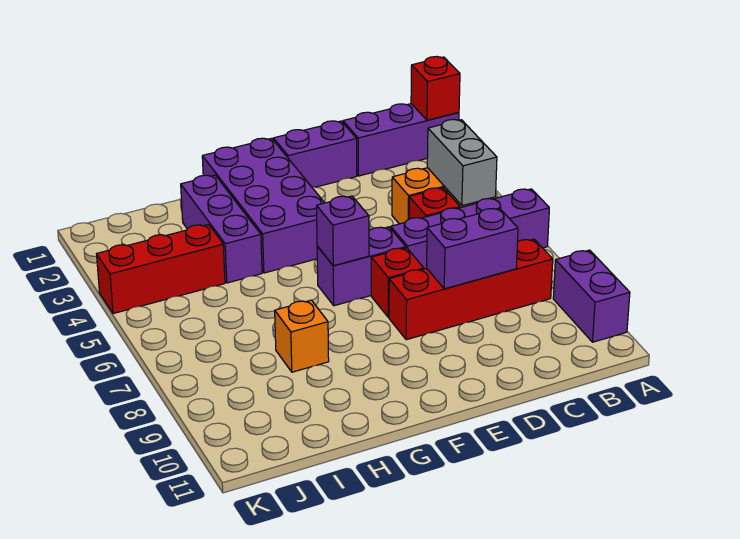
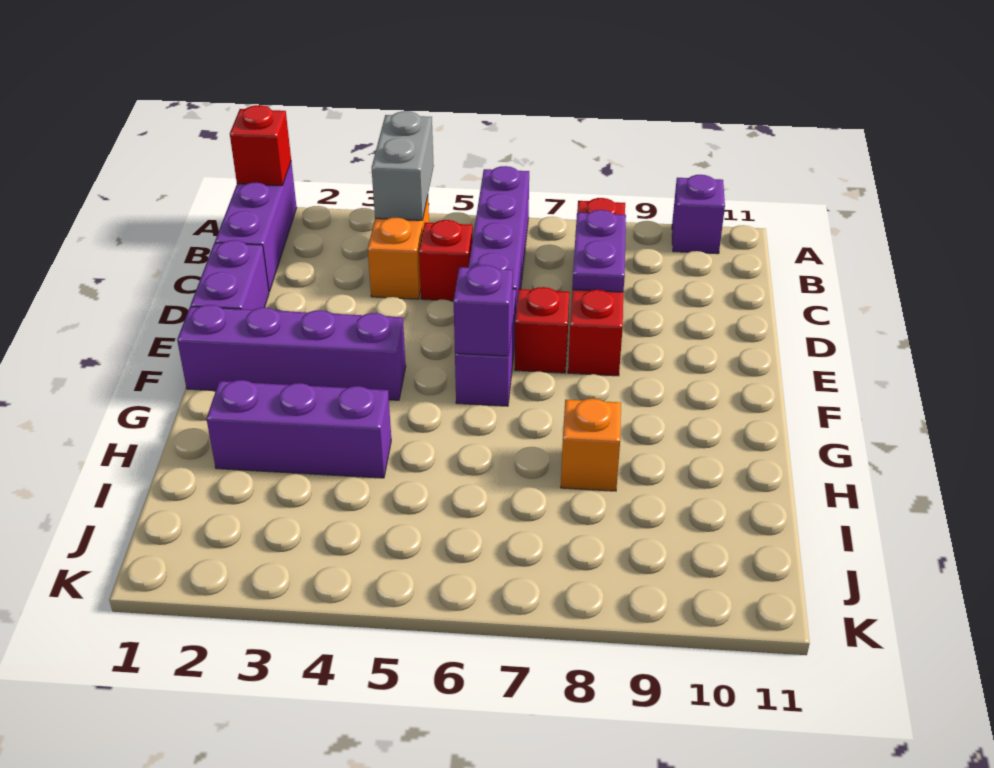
purple 1x2 brick [553,250,630,342] -> purple 1x1 brick [672,175,725,254]
grey 1x2 brick [427,120,497,206] -> grey 1x2 brick turned to [372,111,434,220]
purple 1x2 brick [427,208,518,289] -> purple 1x2 plate [572,210,626,292]
purple 2x4 brick [202,138,324,273] -> purple 1x4 brick [177,305,406,400]
red 1x3 brick [97,225,225,314] -> none

